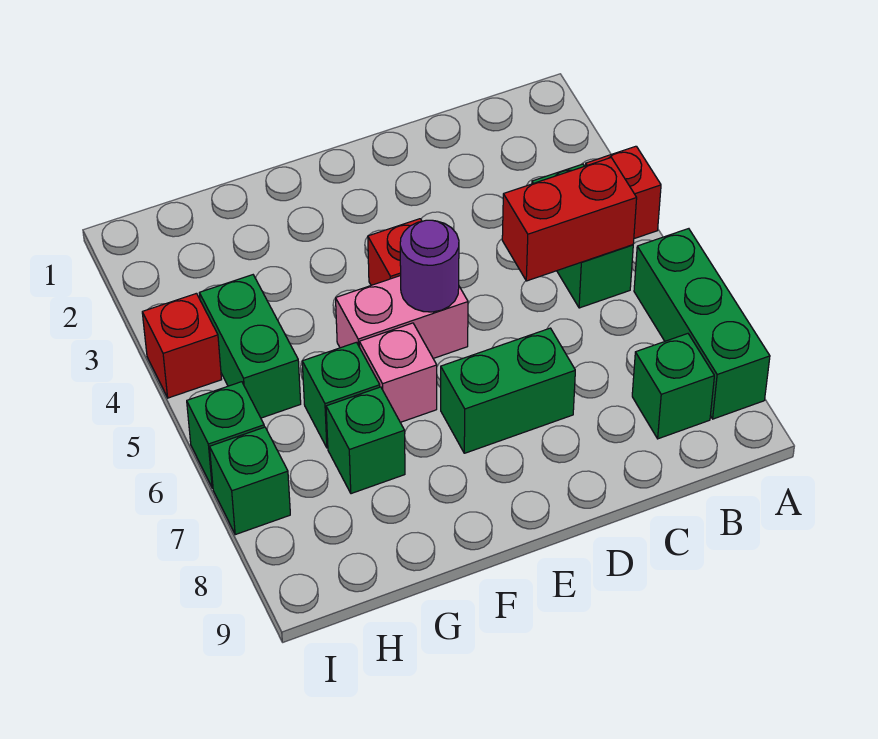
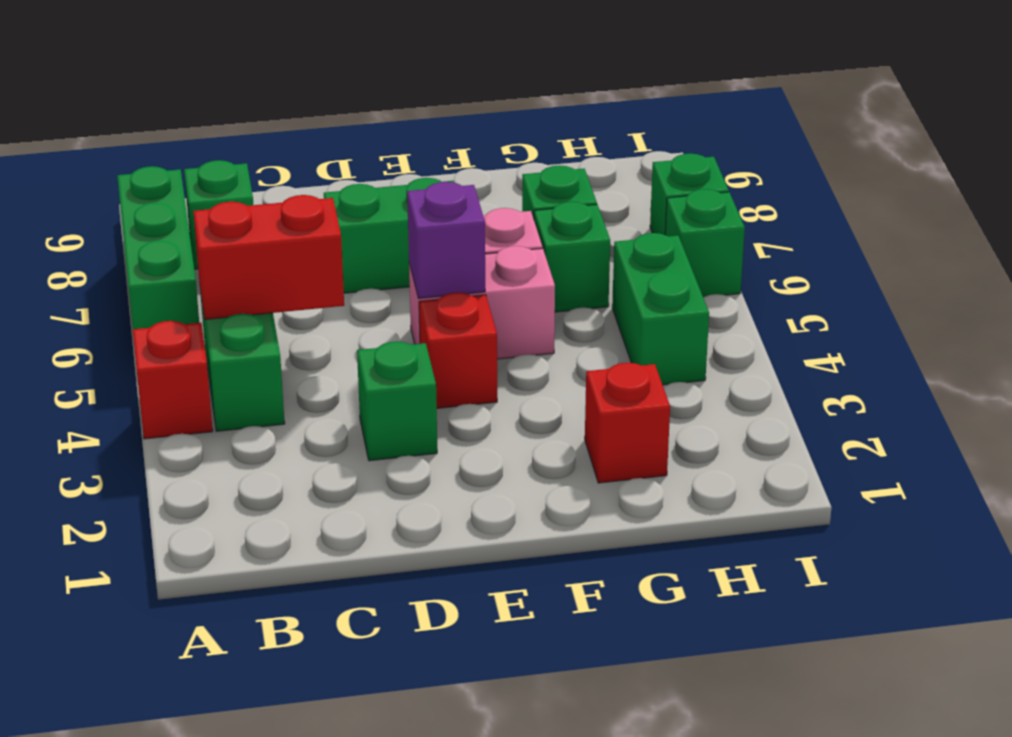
none -> green 1x1 brick [357,341,437,461]
purple 1x1 round brick [400,220,459,312] -> purple 1x1 brick [407,182,485,299]
red 1x1 brick [142,293,222,398] -> red 1x1 brick moved to [585,363,670,483]

